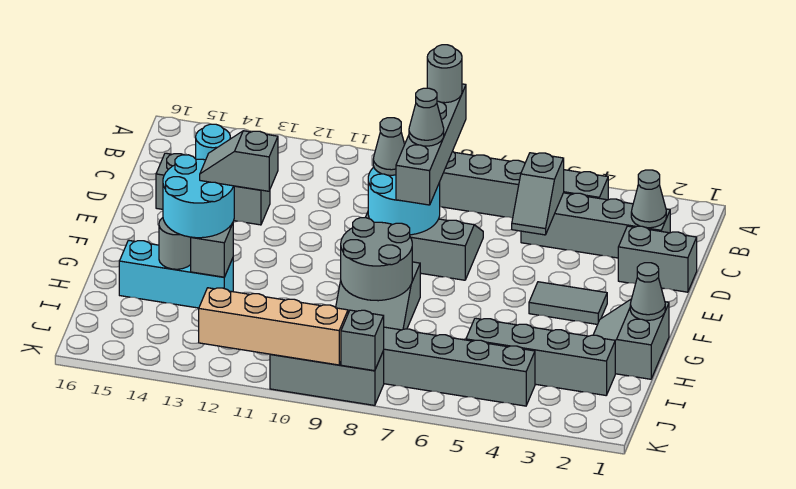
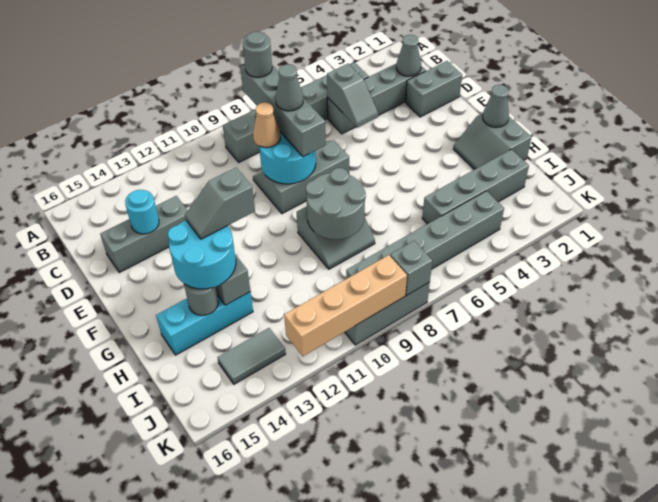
grey 1x1 cone [373,118,405,175] -> tan 1x1 cone [253,103,281,147]
grey 1x2 tile [529,282,607,324] -> grey 1x2 tile moved to [218,328,286,384]

